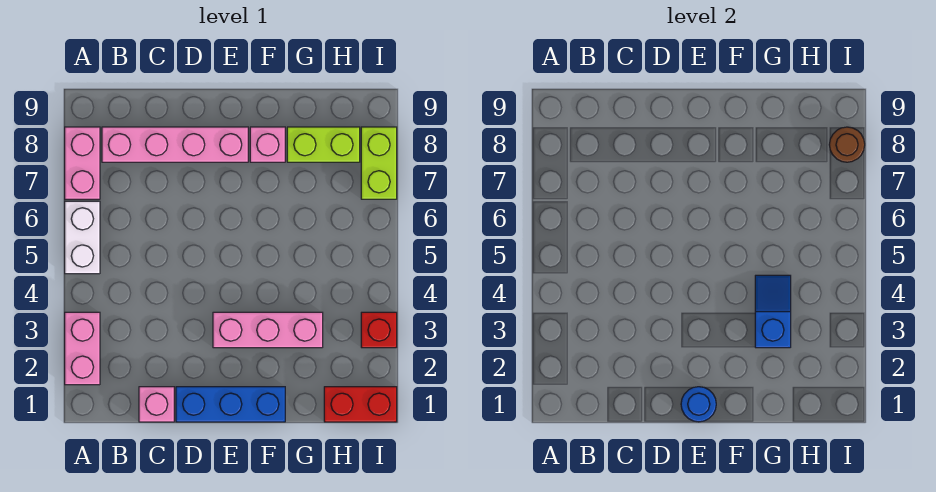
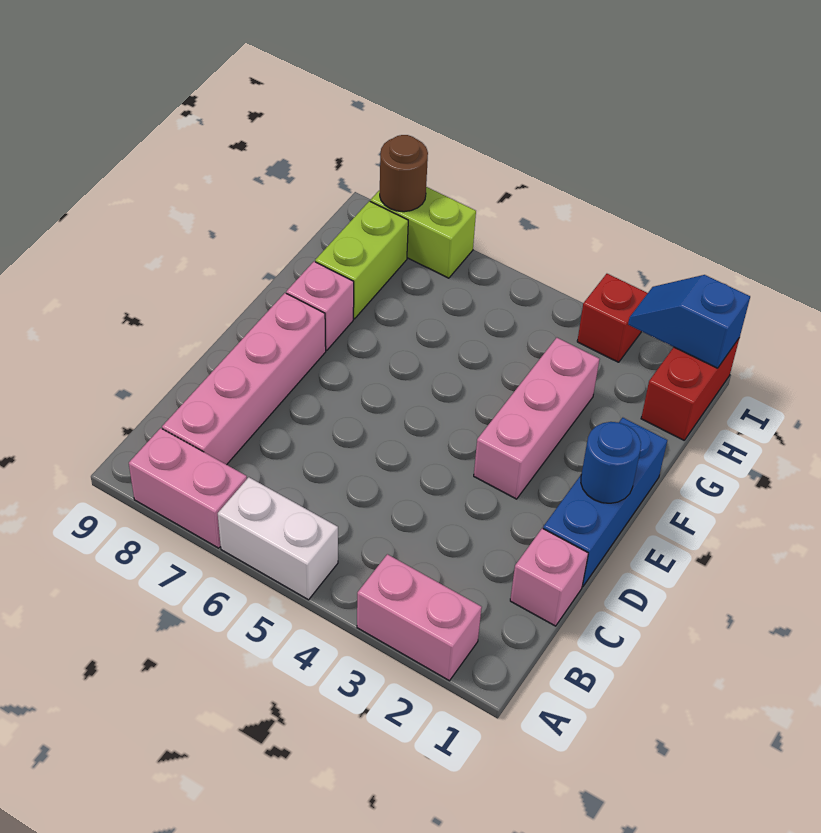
blue 1x2 slope [755,275,791,348] -> blue 1x2 slope moved to [628,275,750,368]

